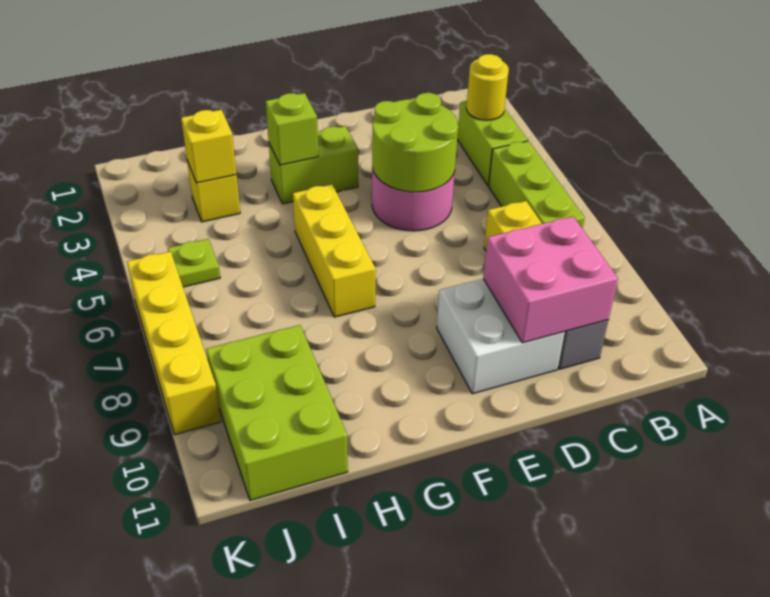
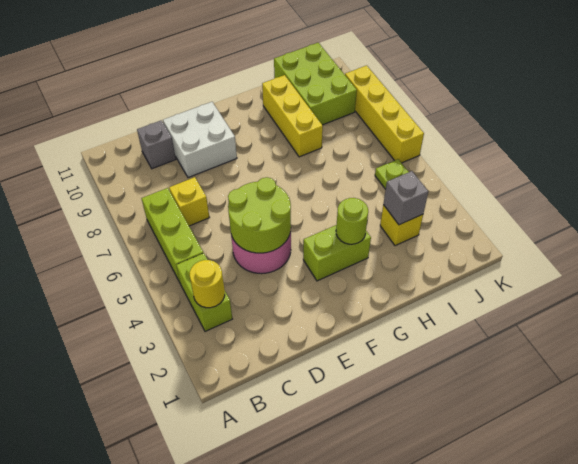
pink 2x2 brick [483,216,618,343] -> none
lime 1x1 brick [266,93,318,165] -> lime 1x1 round brick [336,198,368,244]
yellow 1x3 brick [293,184,376,317] -> yellow 1x3 brick moved to [262,75,323,157]
yellow 1x1 brick [181,110,236,183] -> grey 1x1 brick [383,171,428,225]

